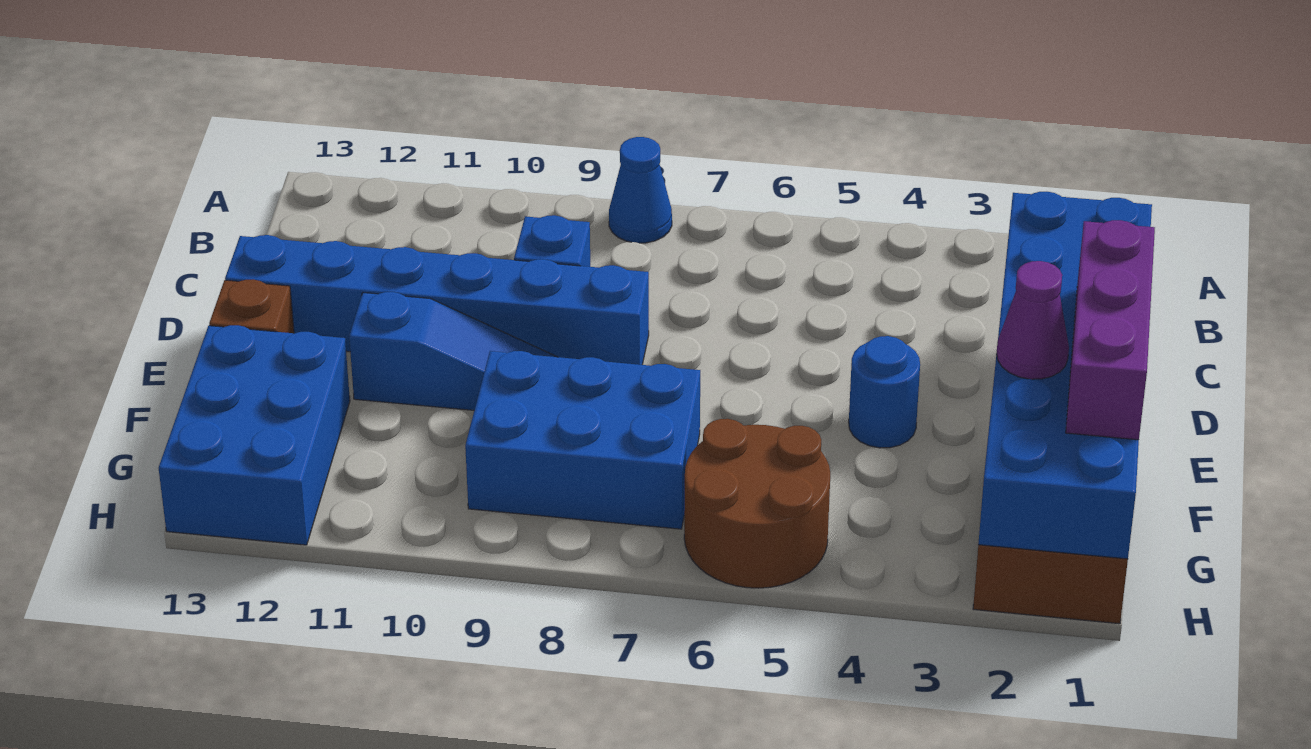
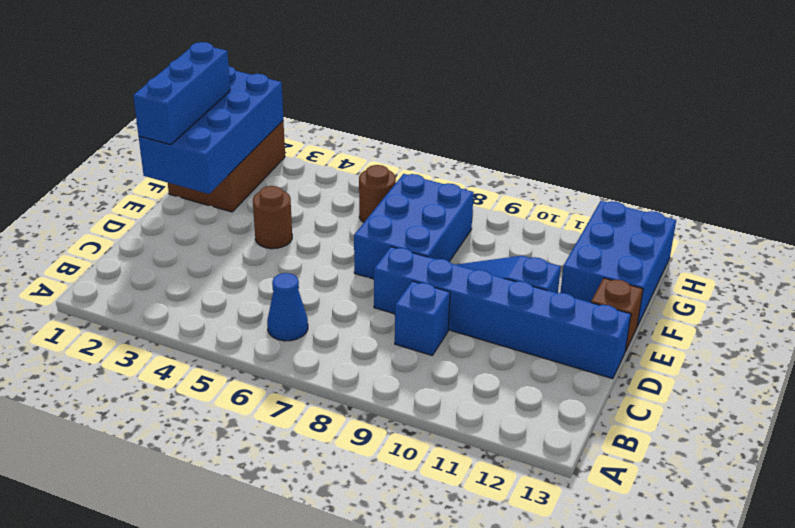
blue 1x1 cone [609,137,672,243] -> blue 1x1 cone moved to [267,273,308,341]
blue 2x6 brick [978,192,1152,559] -> blue 2x4 brick [139,66,283,194]
purple 1x3 brick [1066,220,1155,440] -> blue 1x3 brick [133,42,230,145]
blue 1x1 round brick [849,336,920,448] -> brown 1x1 round brick [253,186,292,249]
purple 1x1 cone [997,261,1069,379] -> none
blue 2x3 brick [465,351,700,529] -> blue 2x3 brick turned to [354,174,474,279]
brown 2x2 round brick [684,419,830,588] -> brown 1x1 round brick [359,165,396,222]

